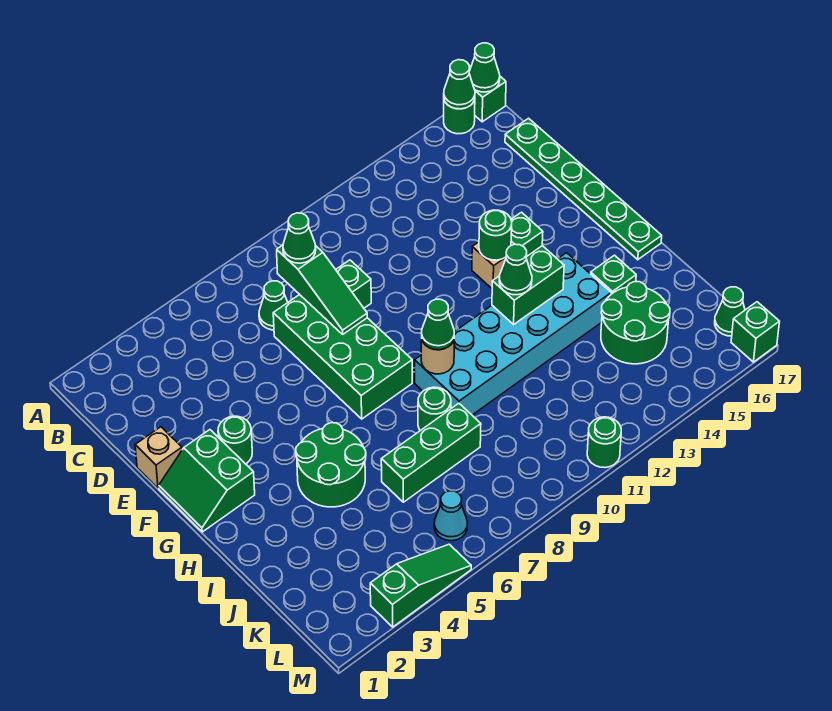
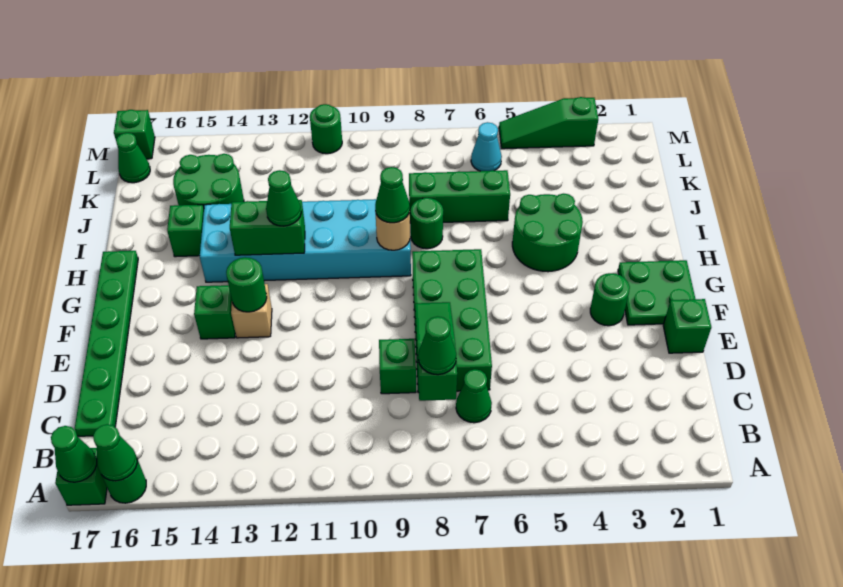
tan 1x1 brick [135,427,182,488] -> green 1x1 brick [663,299,711,353]
green 2x2 slope [159,430,255,532] -> green 2x2 plate [618,260,695,325]

